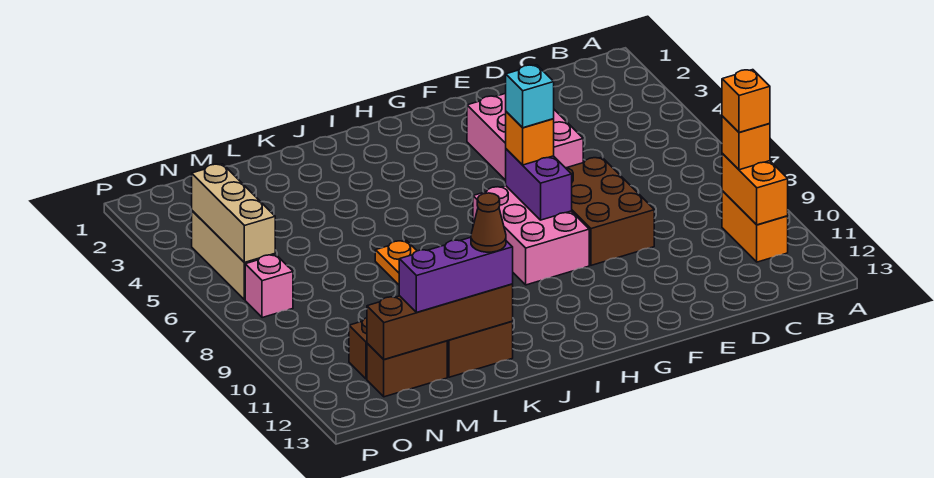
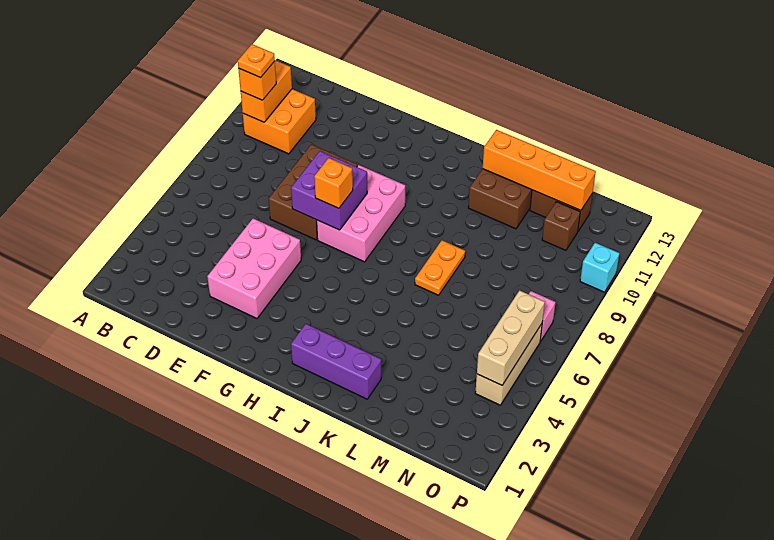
orange 1x2 brick [722,191,788,262] -> orange 2x2 brick [243,89,316,154]
orange 1x1 brick [722,70,770,133] -> orange 1x1 plate [238,44,275,78]
purple 1x2 brick [506,149,572,220] -> purple 2x2 brick [291,151,367,230]
cyan 1x1 brick [506,65,554,128] -> cyan 1x1 brick moved to [580,243,619,292]
brown 1x4 brick [367,284,513,360] -> orange 1x4 brick [483,130,596,210]
purple 1x3 brick [399,237,513,312] -> purple 1x3 brick moved to [291,324,381,399]
brown 1x1 cone [471,193,506,252] -> none

